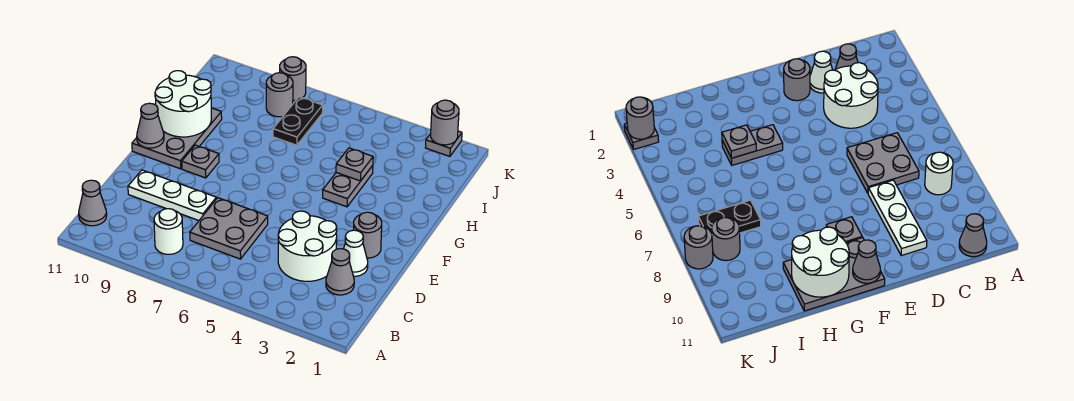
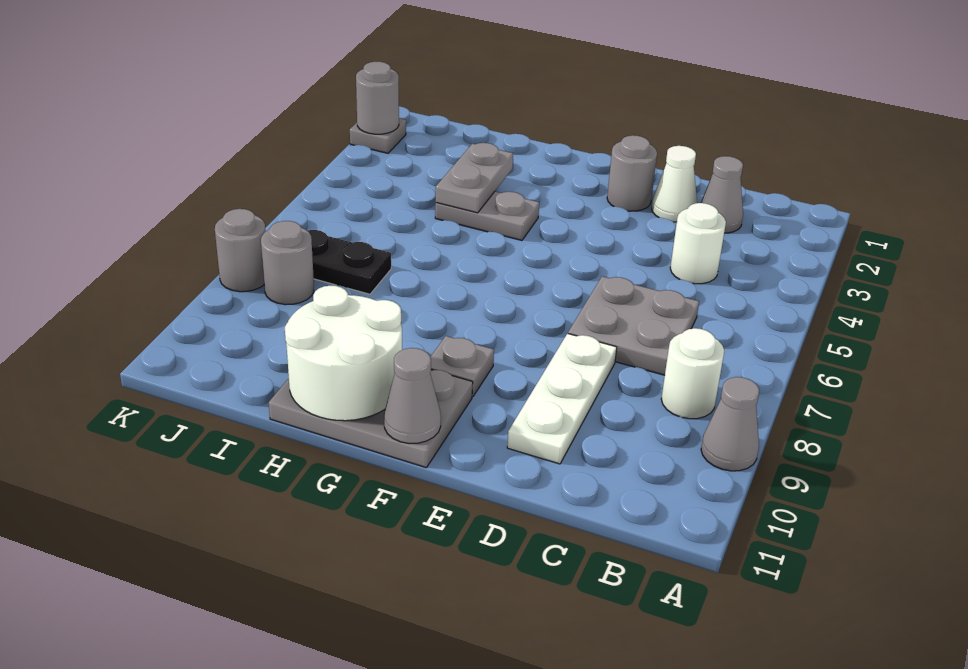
grey 1x1 cone [79,180,107,226] -> grey 1x1 cone moved to [701,377,759,471]
white 2x2 round brick [278,211,337,281] -> white 1x1 round brick [670,203,726,284]
grey 1x1 plate [336,148,373,181] -> grey 1x2 plate [436,143,513,213]

